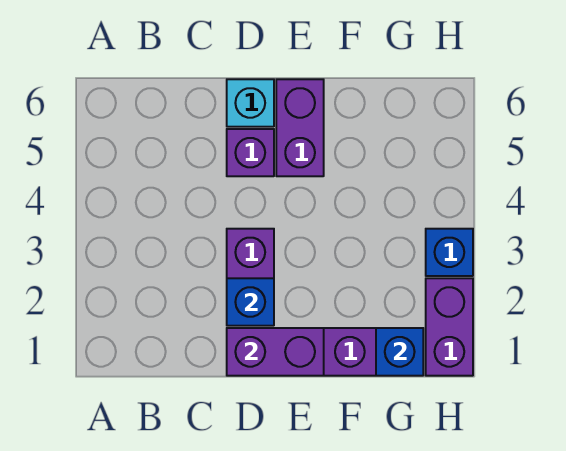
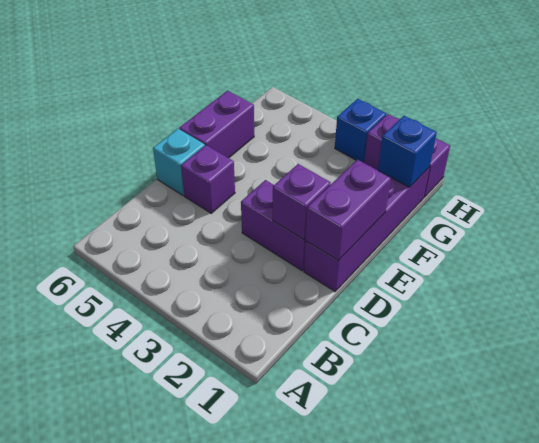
blue 1x1 brick [227,278,274,326] -> purple 1x1 brick [273,164,331,240]
purple 1x2 brick [276,79,324,176] -> purple 1x2 brick turned to [179,91,254,158]

